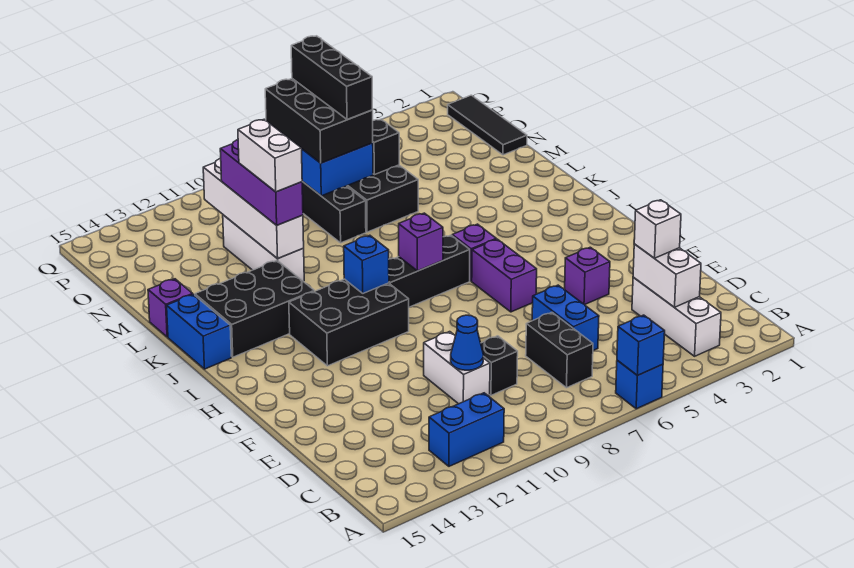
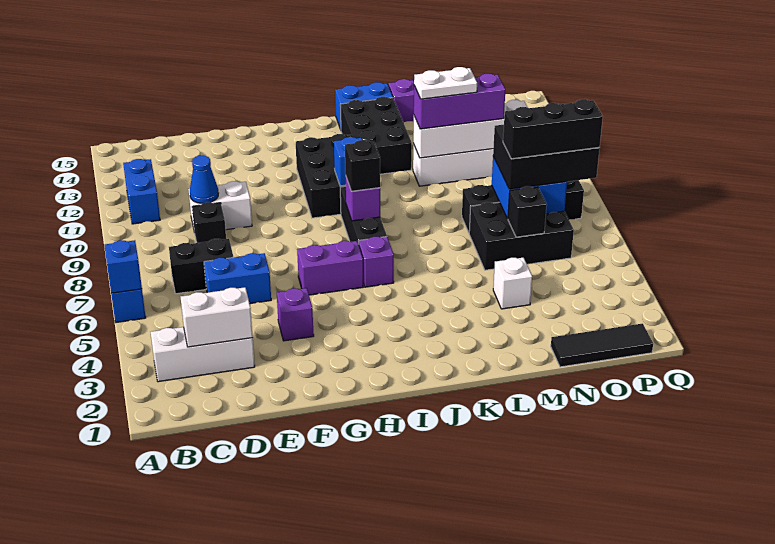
white 1x1 brick [634,200,681,258] -> white 1x1 brick moved to [493,258,532,309]
none -> black 1x1 brick [345,140,380,191]
white 1x2 brick [238,119,302,192] -> white 1x2 plate [414,67,477,99]

